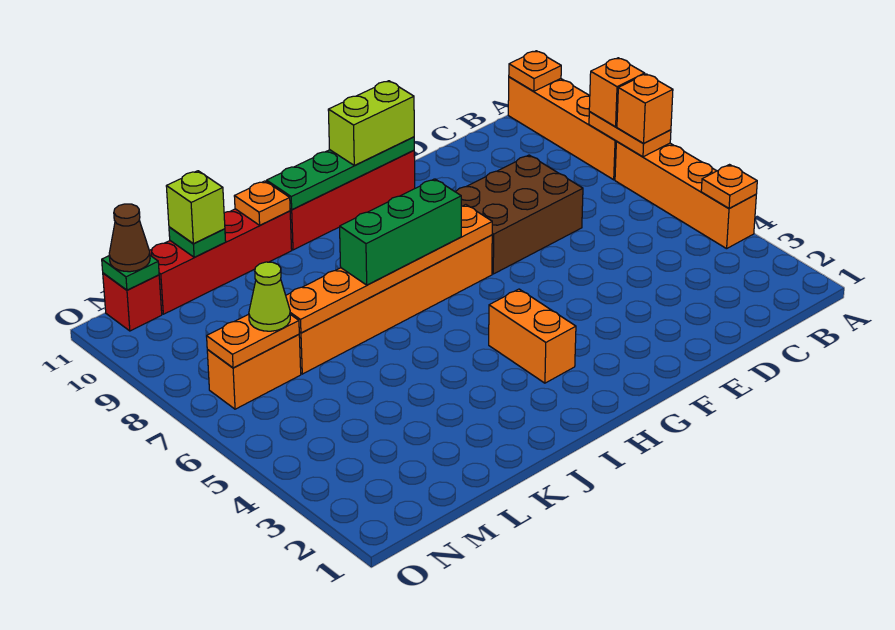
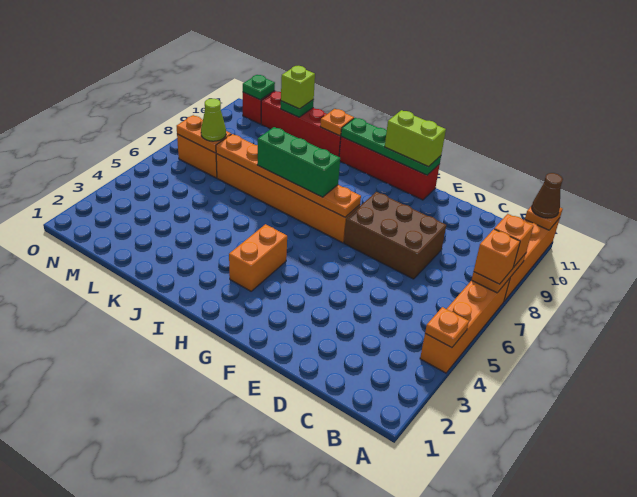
brown 1x1 cone [109,204,150,272] -> brown 1x1 cone moved to [532,173,563,218]

